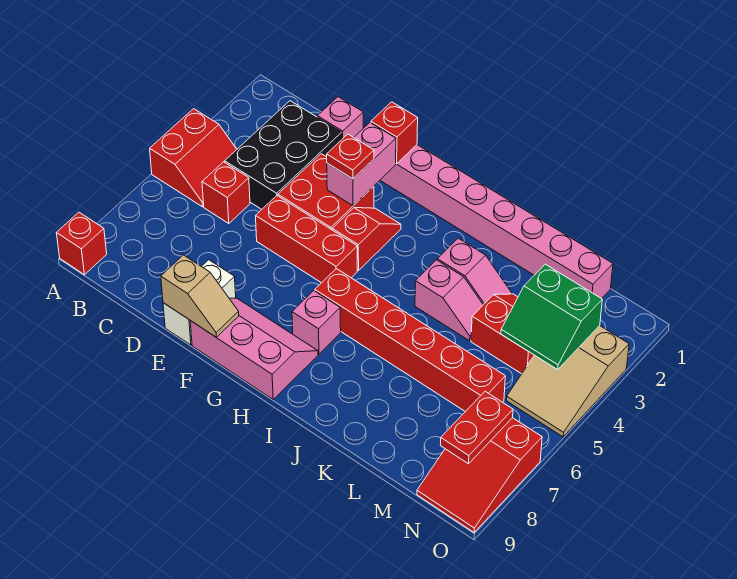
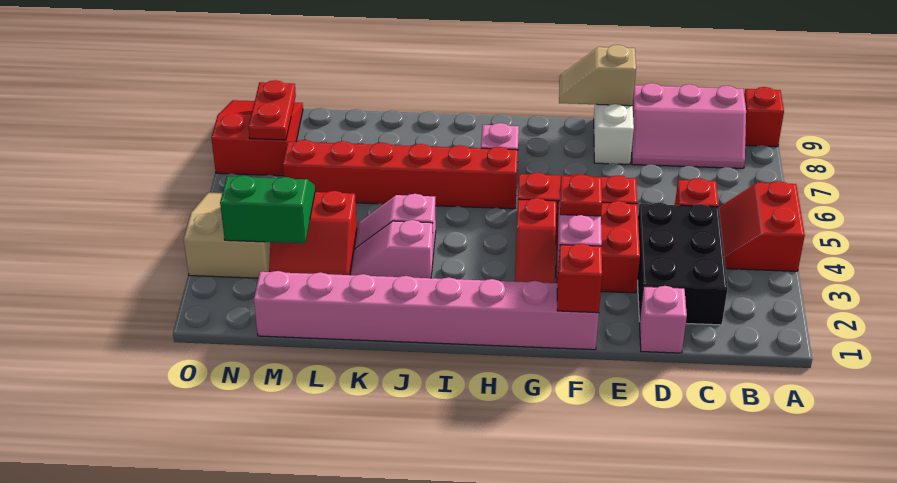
pink 2x3 slope [190,298,318,399] -> pink 2x3 slope moved to [632,83,746,168]

